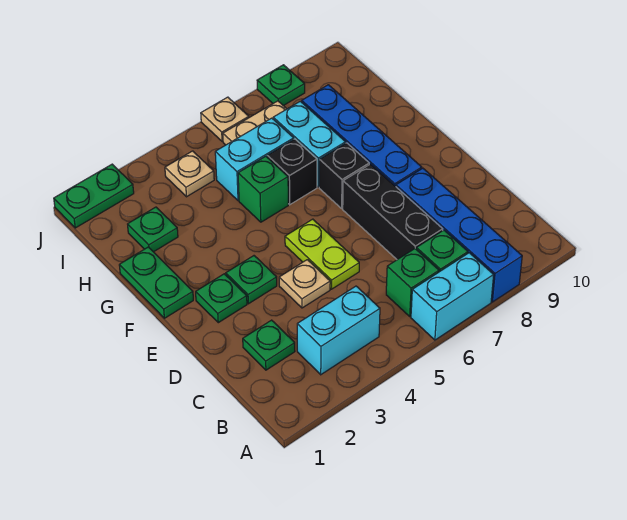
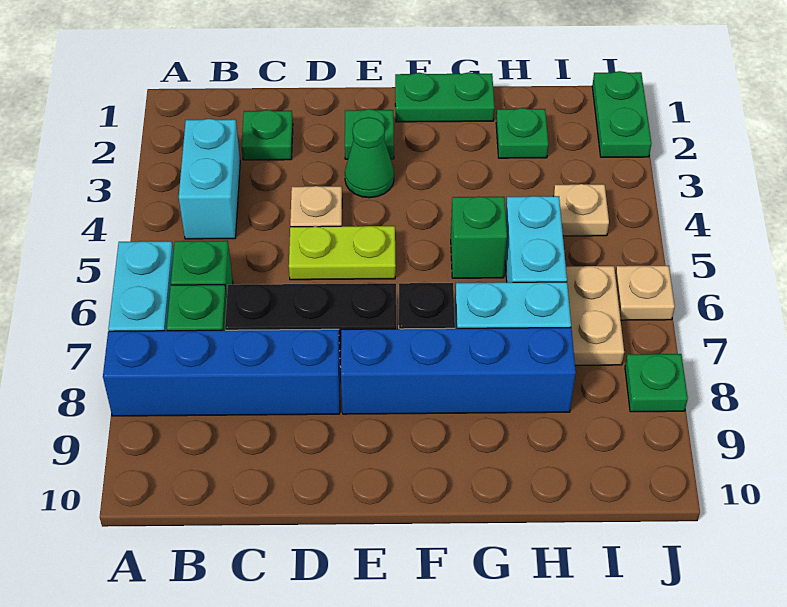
green 1x1 plate [226,256,277,304] -> green 1x1 cone [345,117,394,198]
black 1x1 brick [267,139,317,205] -> none

